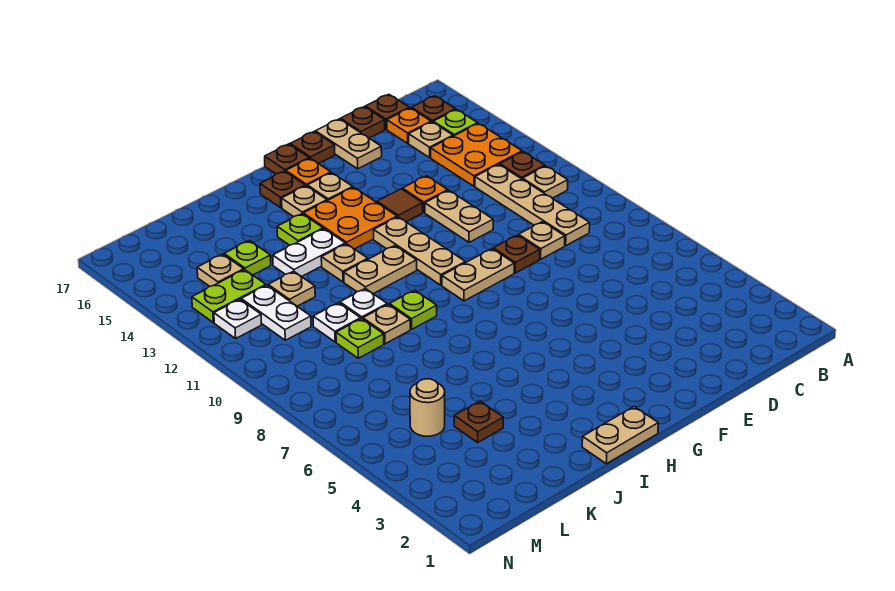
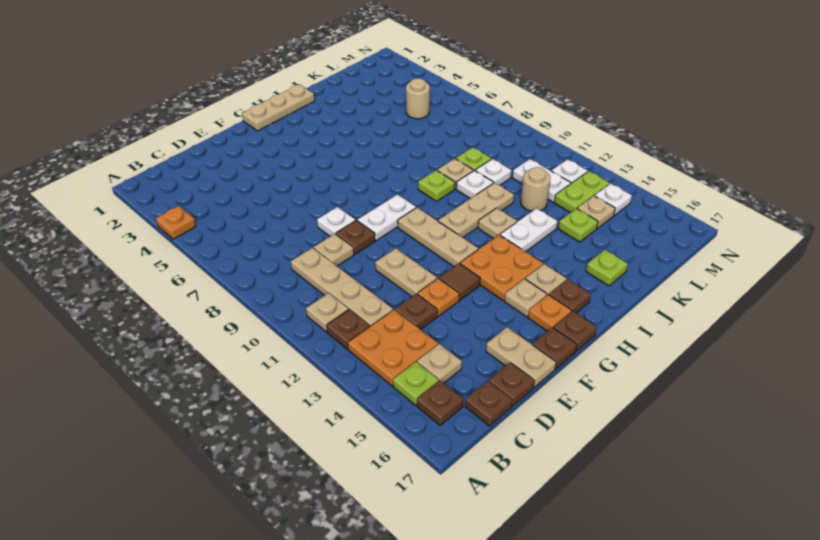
orange 1x1 plate [387,108,431,143] -> orange 1x1 plate moved to [156,206,196,239]
none -> white 1x1 plate [317,207,356,236]
tan 1x2 plate [442,249,514,301] -> white 1x2 plate [357,195,416,240]
tan 1x2 plate [582,407,658,464] -> tan 1x3 plate [242,84,314,131]
tan 1x2 plate [344,246,417,294] -> tan 1x3 plate [438,183,514,237]
lime 1x1 plate [277,214,323,245] -> lime 1x1 plate moved to [586,250,628,286]
brown 1x1 plate [454,401,503,442] -> brown 1x1 plate moved to [395,294,438,330]
tan 1x1 plate [268,271,315,306] -> tan 1x1 round brick [521,167,550,211]
none -> white 1x1 plate [595,183,632,215]

